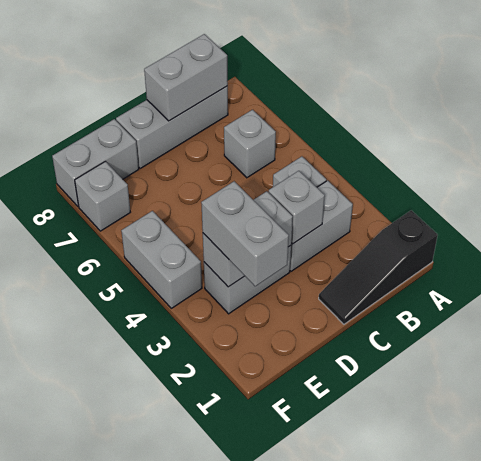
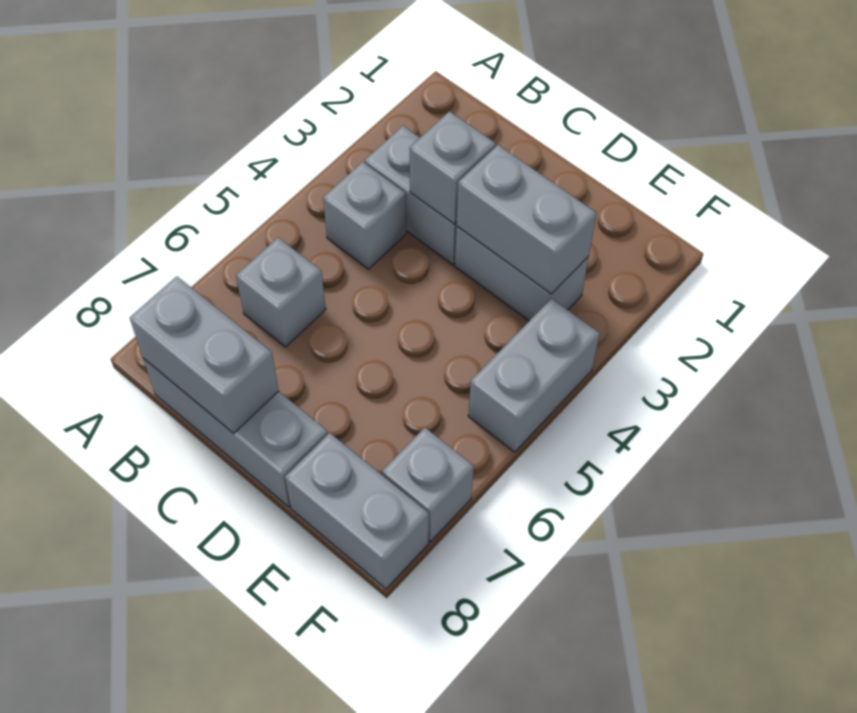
black 1x3 slope [319,210,438,324] -> none
grey 1x2 brick [201,181,289,286] -> none

